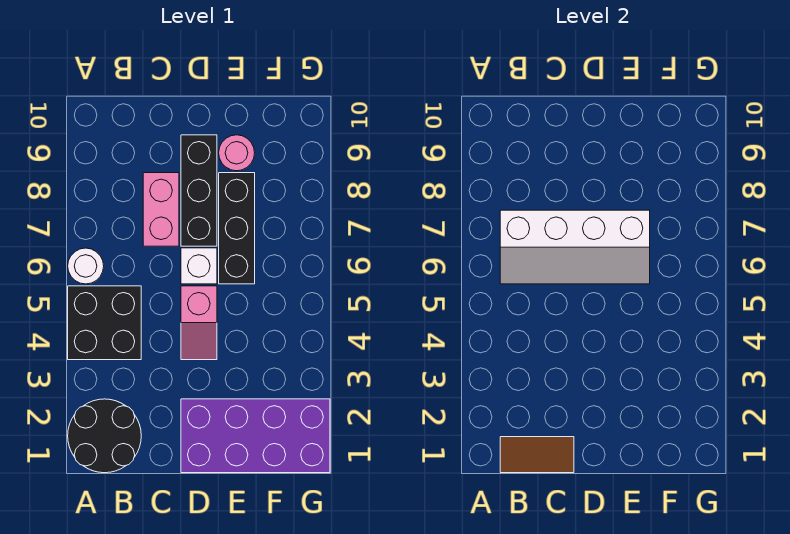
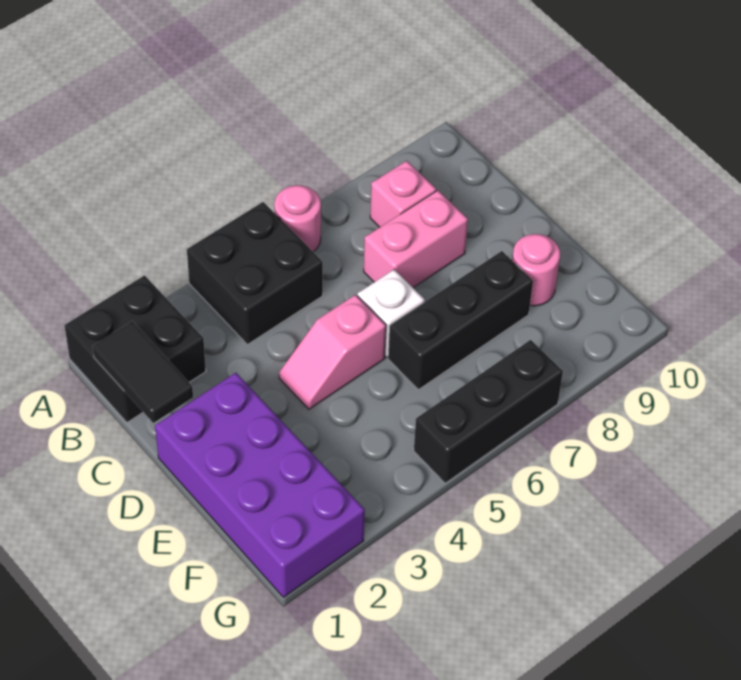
black 2x2 round brick [68,399,141,473] -> black 2x2 brick [64,275,206,422]
white 1x1 round brick [68,248,104,284] -> pink 1x1 round brick [274,185,321,252]
brown 1x2 tile [500,437,574,473] -> black 1x2 tile [92,321,193,423]
white 2x4 slope [500,210,650,284] -> none
none -> pink 1x1 brick [370,161,436,227]
black 1x3 brick [181,135,217,246] -> black 1x3 brick moved to [414,340,563,483]

